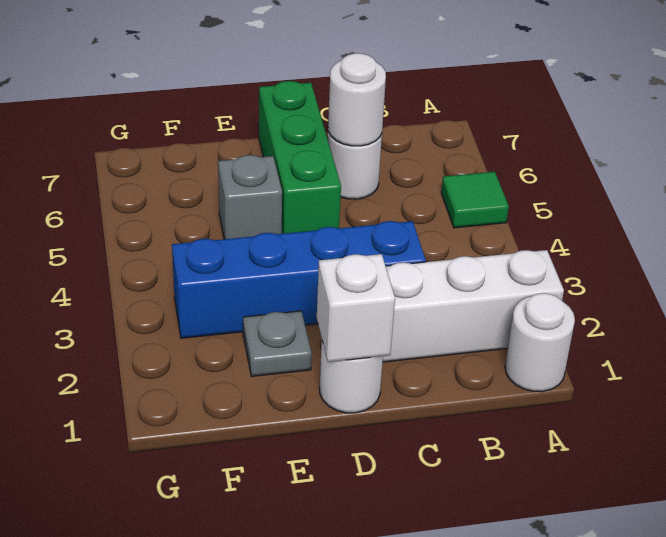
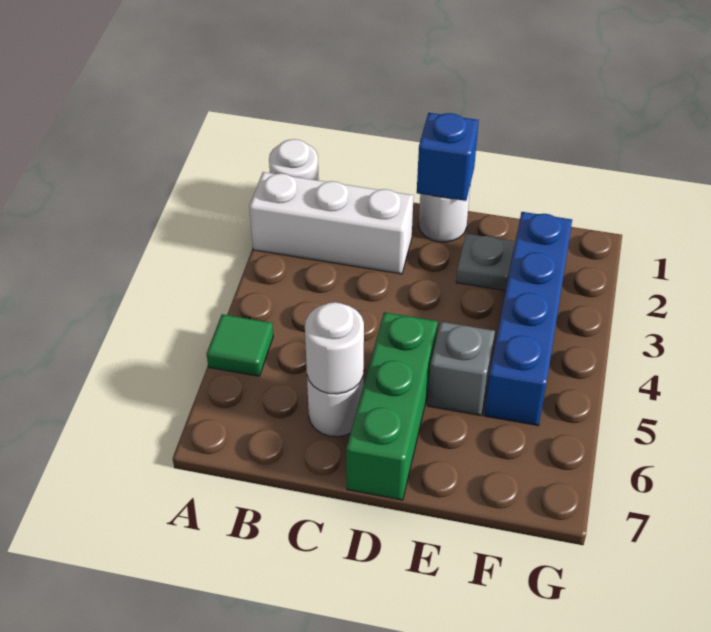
blue 1x4 brick [172,221,426,338] -> blue 1x4 brick turned to [484,212,572,426]
white 1x1 brick [317,254,395,362] -> blue 1x1 brick [417,113,479,201]

